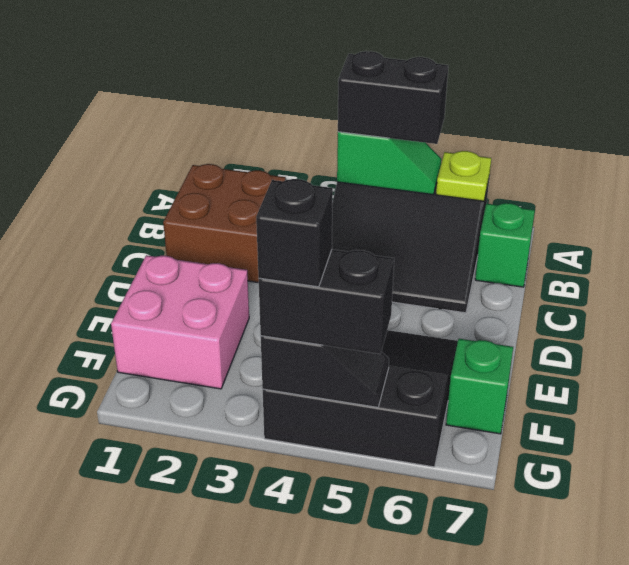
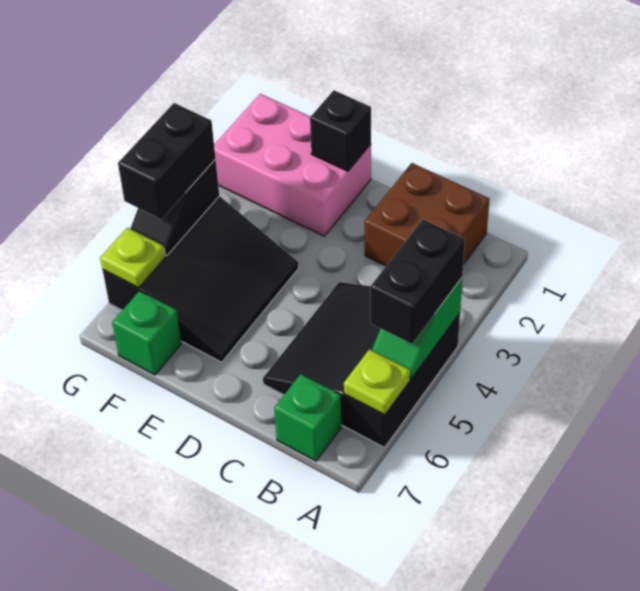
pink 2x2 brick [111,255,249,389] -> pink 2x3 brick [214,94,371,236]
black 1x1 brick [256,179,333,287] -> black 1x1 brick moved to [310,90,371,171]
none -> lime 1x1 plate [100,228,165,288]

